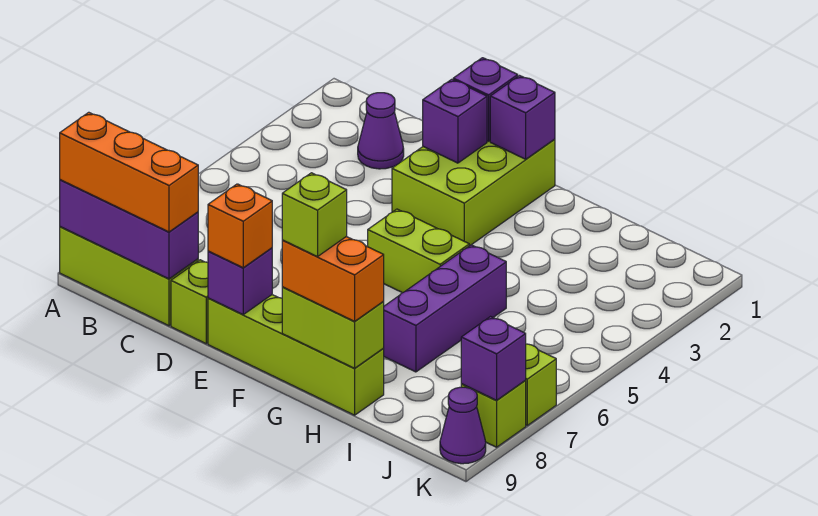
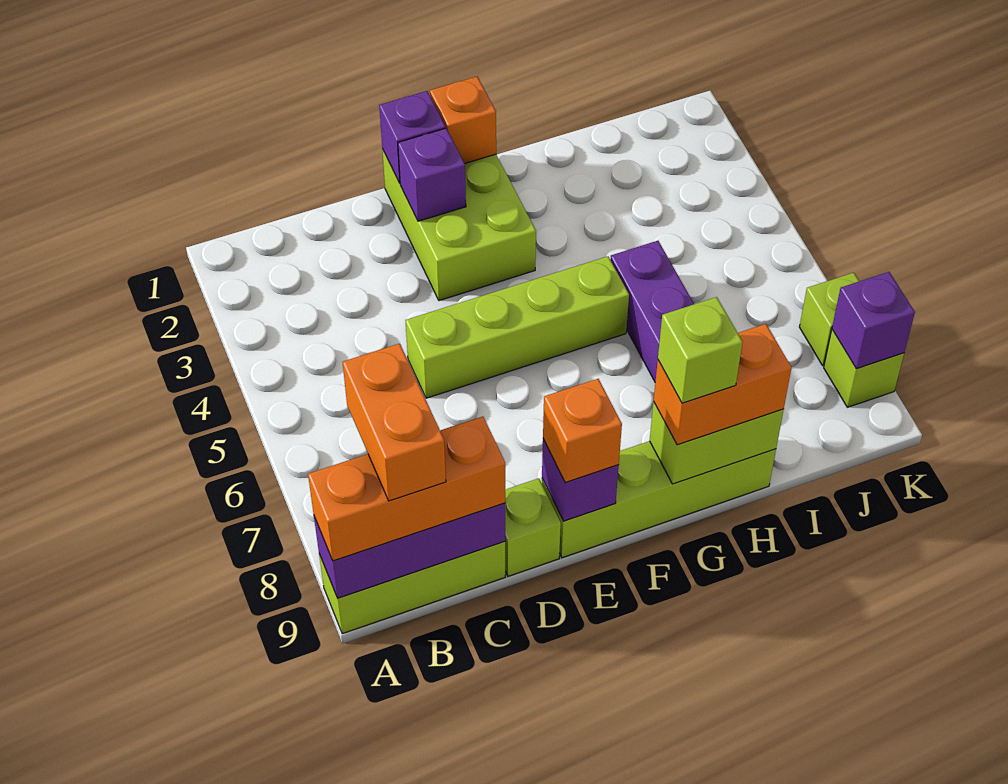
none -> orange 1x2 brick [343,344,446,501]
purple 1x1 cone [358,93,404,169] -> none
purple 1x1 brick [490,76,555,159] -> orange 1x1 brick [430,77,496,163]
lime 1x2 brick [368,209,469,293] -> lime 1x4 brick [406,256,629,398]
purple 1x1 cone [440,387,486,464] -> none

